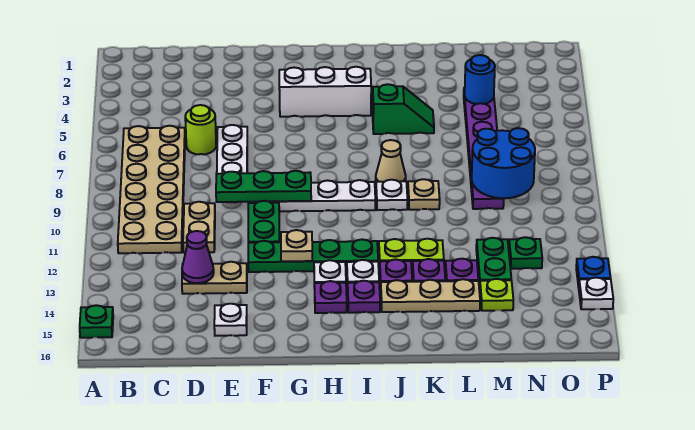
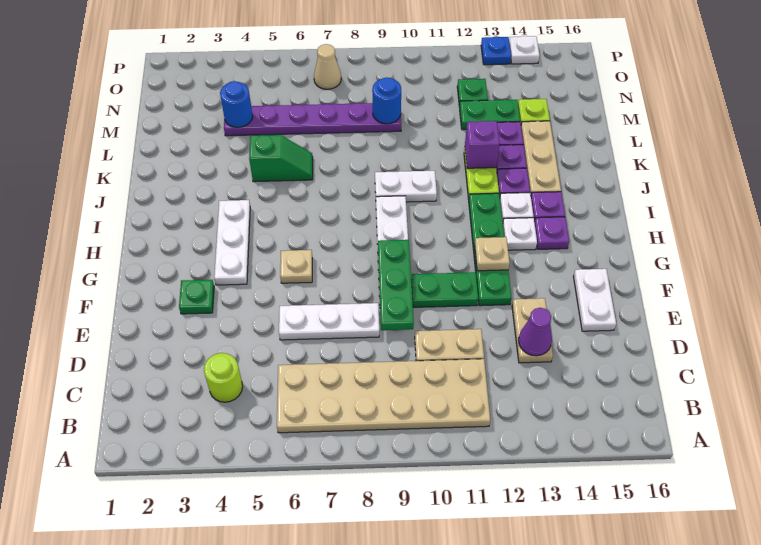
green 1x1 plate [80,305,113,338] -> green 1x1 plate moved to [179,280,214,314]
lime 1x1 round brick [185,105,216,155] -> lime 1x1 round brick moved to [204,353,243,402]
white 1x1 plate [214,304,247,336] -> white 1x2 plate [573,269,616,331]
white 1x3 brick [279,67,371,117] -> white 1x3 plate [214,200,250,285]
green 1x2 slope [373,84,434,134] -> green 1x2 slope turned to [249,135,313,182]
tan 1x1 cone [376,140,406,182] -> tan 1x1 cone moved to [314,44,341,89]
white 1x1 plate [376,180,408,210] -> white 1x2 plate [375,171,437,202]
tan 1x1 plate [408,179,440,210] -> tan 1x1 plate moved to [280,250,312,283]
none -> purple 1x1 brick [465,121,500,168]
blue 2x2 round brick [472,128,535,199] -> blue 1x1 round brick [372,77,401,124]

